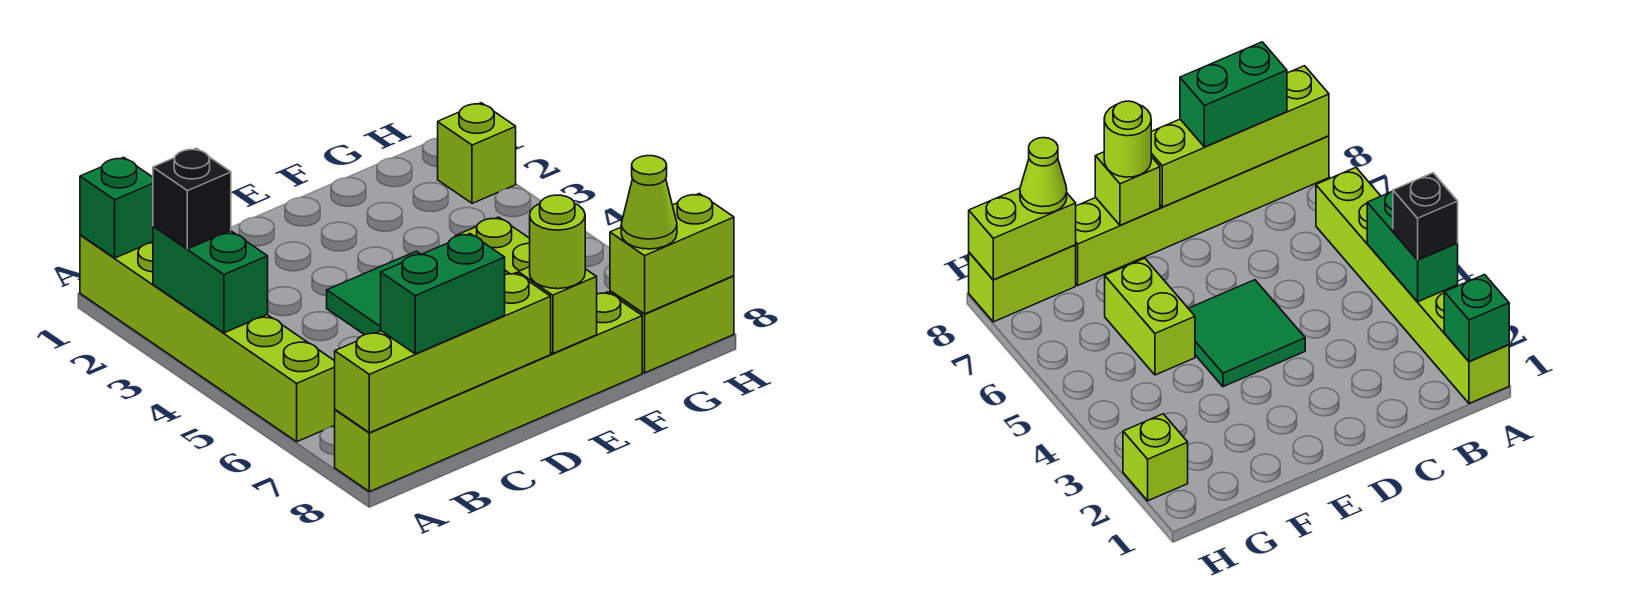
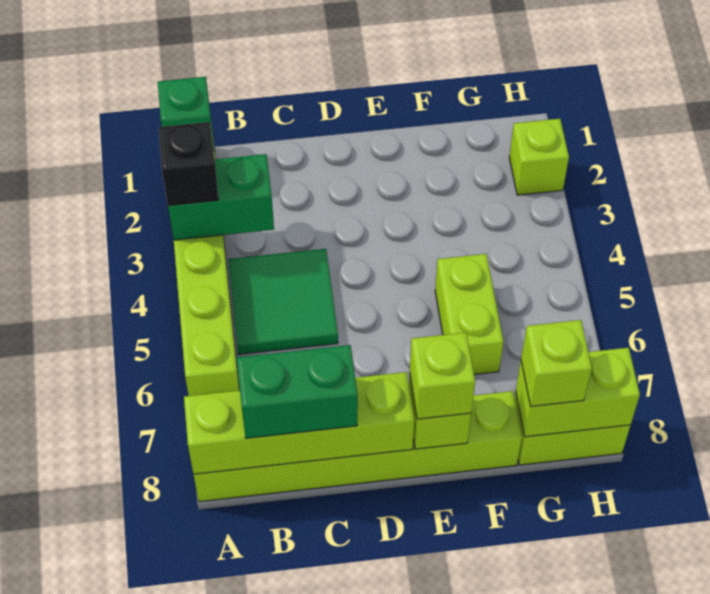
green 1x2 brick [153,226,268,333] -> green 1x2 brick turned to [168,154,274,240]
green 2x2 tile [327,251,421,335] -> green 2x2 tile moved to [228,249,338,354]
lime 1x1 round brick [530,195,585,289] -> lime 1x1 brick [410,333,475,419]
lime 1x1 cone [621,156,677,249] -> lime 1x1 brick [521,320,592,407]

